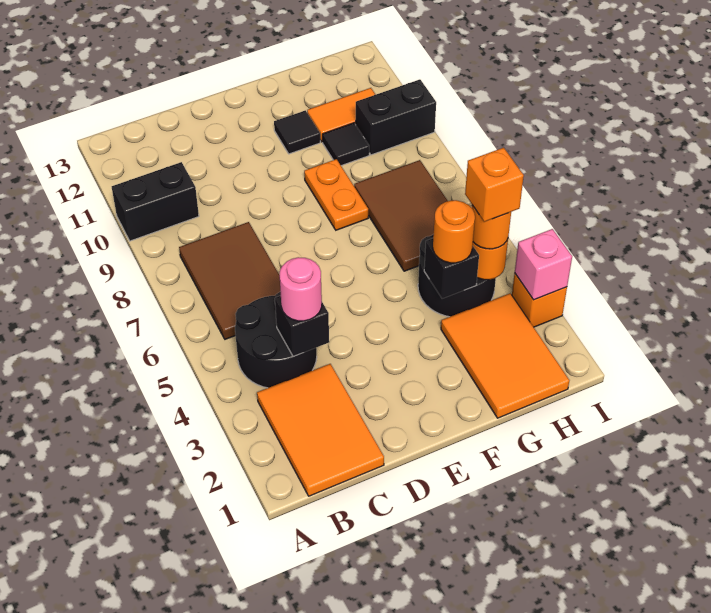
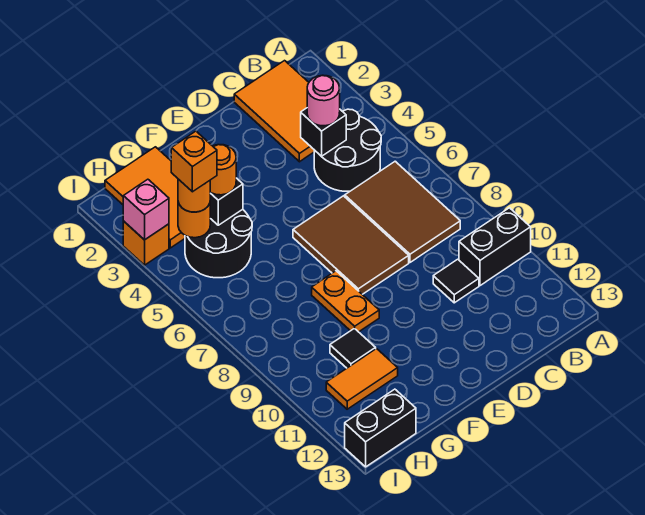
black 1x1 tile [274,110,320,154] -> black 1x1 tile moved to [433,259,479,303]
brown 2x3 tile [354,160,448,271] -> brown 2x3 tile moved to [293,196,409,294]
black 1x2 brick [356,79,436,155] -> black 1x2 brick moved to [345,389,416,467]

